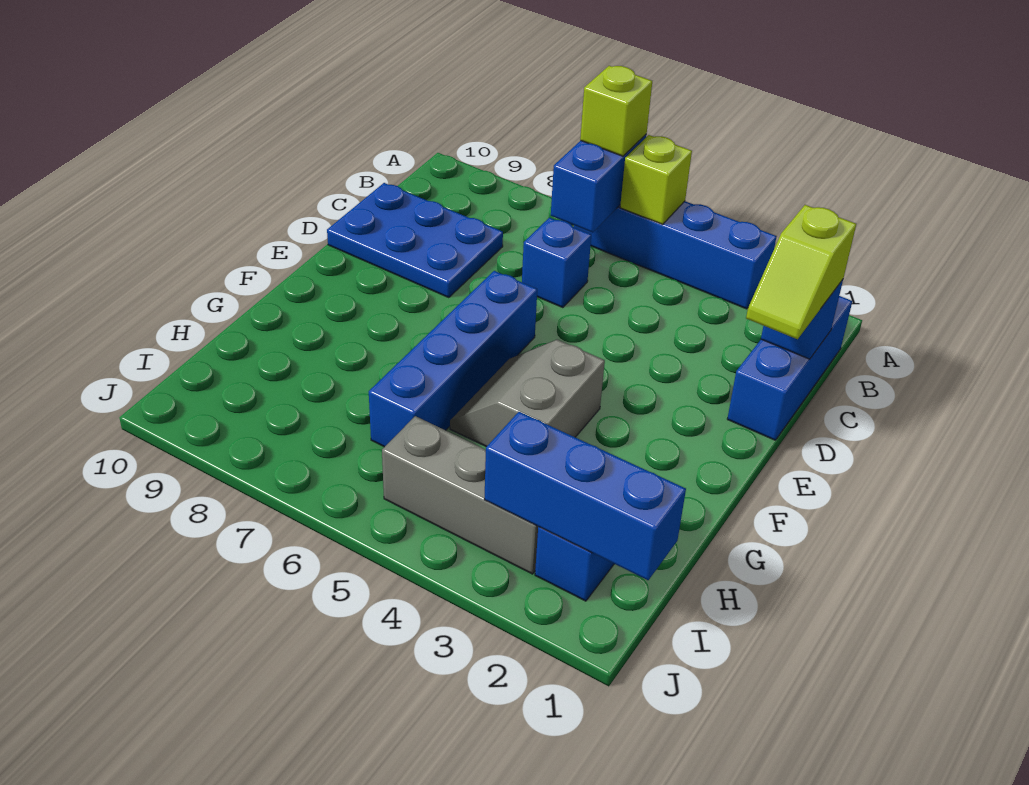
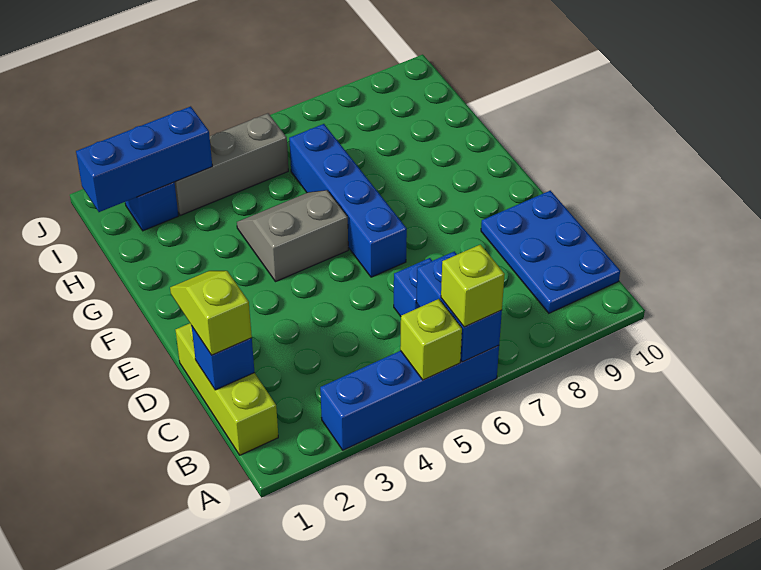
blue 1x3 brick [727,296,852,440] -> lime 1x3 brick [176,323,278,455]
blue 2x3 plate [327,183,503,298] -> blue 2x3 plate turned to [481,191,620,313]
grey 2x2 slope [450,340,605,447] -> grey 2x2 slope turned to [237,190,348,282]

